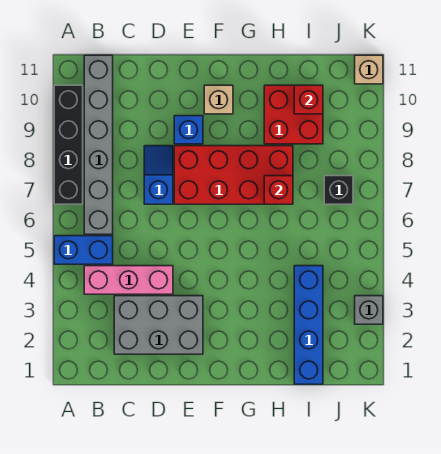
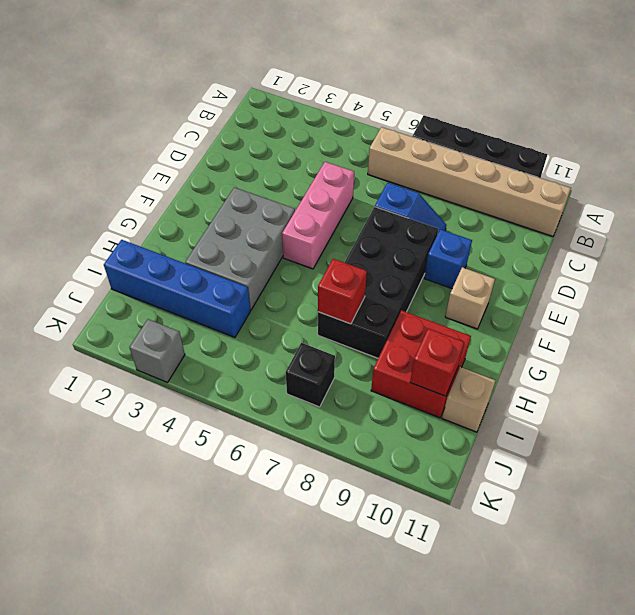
blue 1x2 brick [54,236,113,264] -> none
pink 1x3 brick [84,266,173,294] -> pink 1x3 brick moved to [282,162,354,269]
grey 1x6 brick [84,55,113,234] -> tan 1x6 brick [368,127,571,236]
grey 2x3 brick [114,296,203,354] -> grey 2x3 brick moved to [185,187,295,310]
red 2x4 brick [174,146,293,204] -> black 2x4 brick [318,207,438,358]
tan 1x1 brick [355,55,383,84] -> tan 1x1 brick moved to [442,367,495,432]

